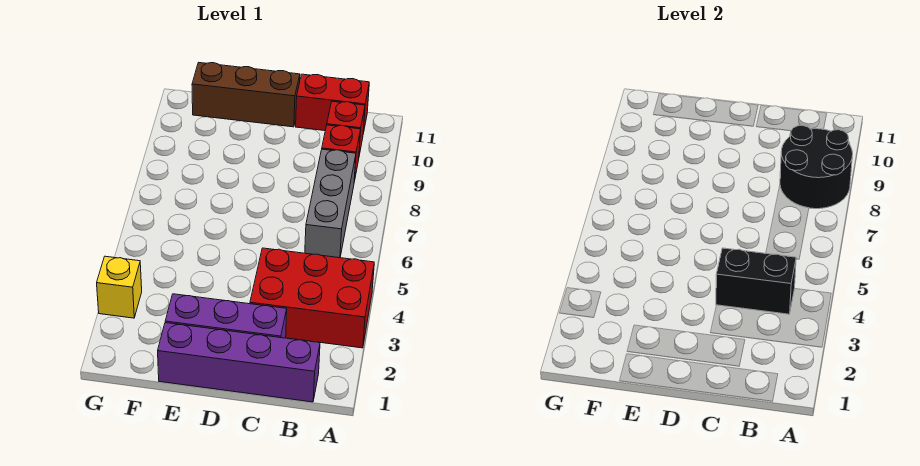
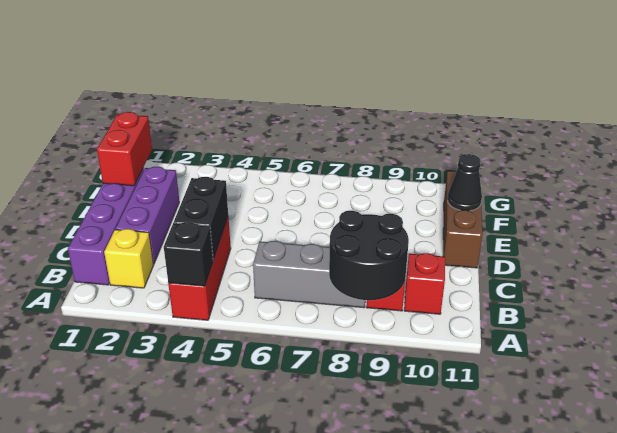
red 2x3 brick [250,248,374,348] -> red 1x3 brick [168,217,231,320]
none -> black 1x1 brick [164,222,213,286]
red 1x2 brick [296,74,369,133] -> red 1x2 brick moved to [97,112,152,186]
none -> black 1x1 cone [447,154,482,211]
yellow 1x1 brick [97,256,142,318] -> yellow 1x1 brick moved to [104,229,153,288]

